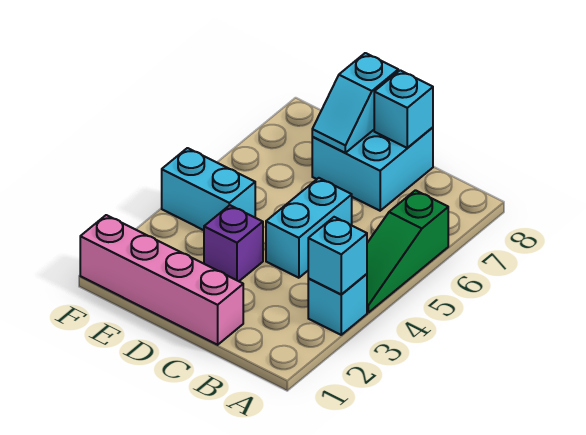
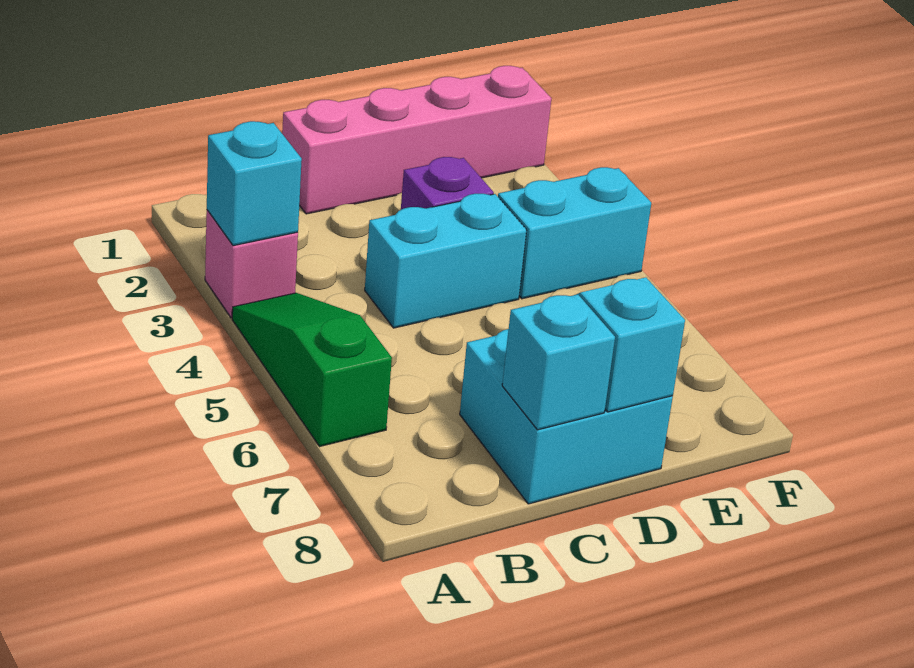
cyan 1x1 brick [308,274,367,335] -> pink 1x1 brick [205,210,298,318]
cyan 1x2 brick [266,178,352,278] -> cyan 1x2 brick turned to [365,194,527,328]

